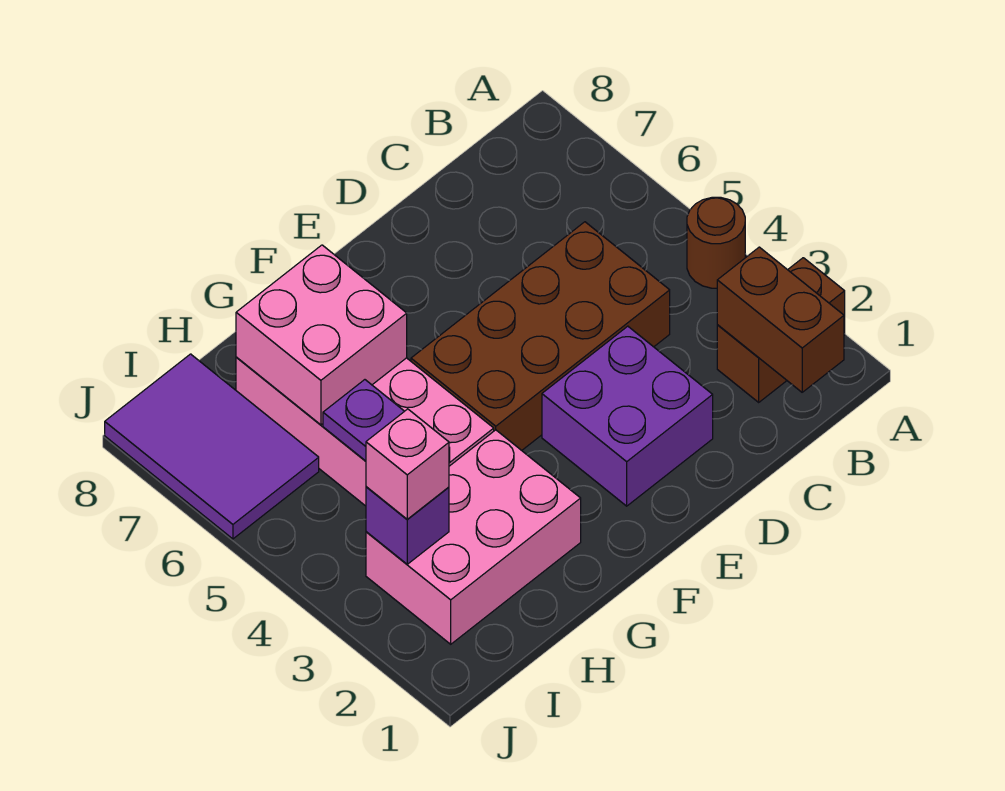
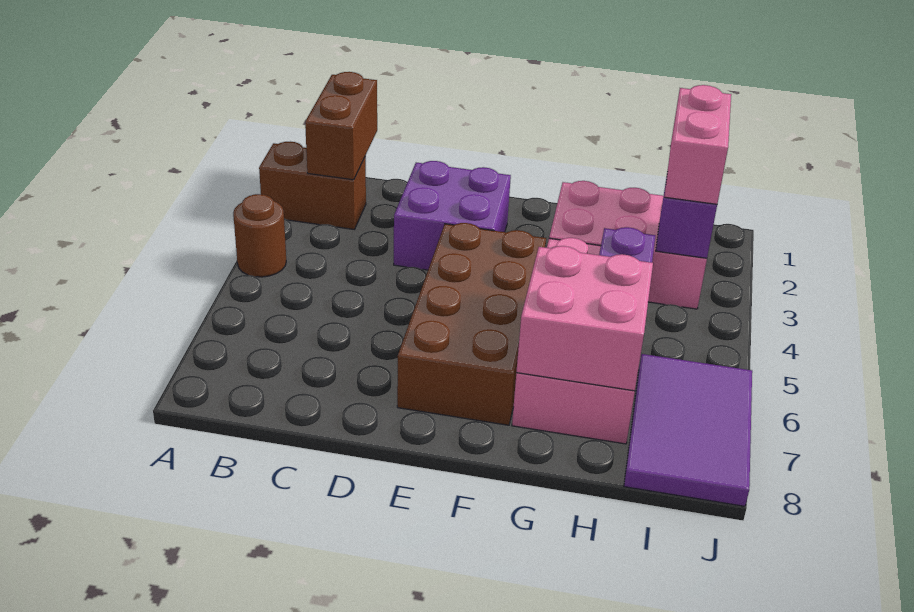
brown 2x4 brick [411,222,670,450] -> brown 2x4 brick turned to [397,223,546,425]
pink 1x1 brick [366,409,449,519] -> pink 1x2 brick [664,85,731,204]

